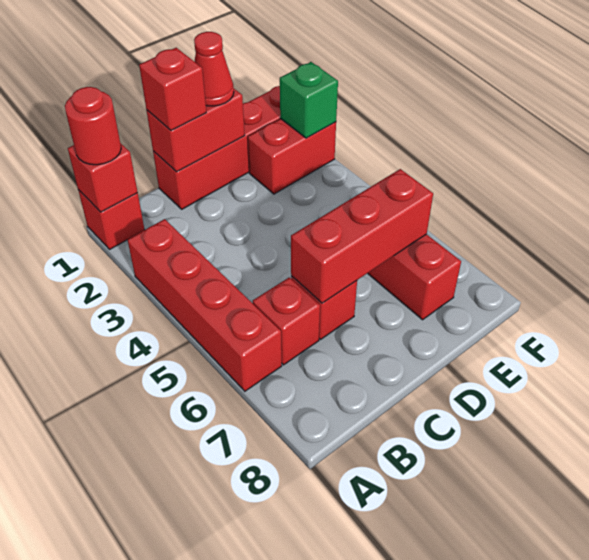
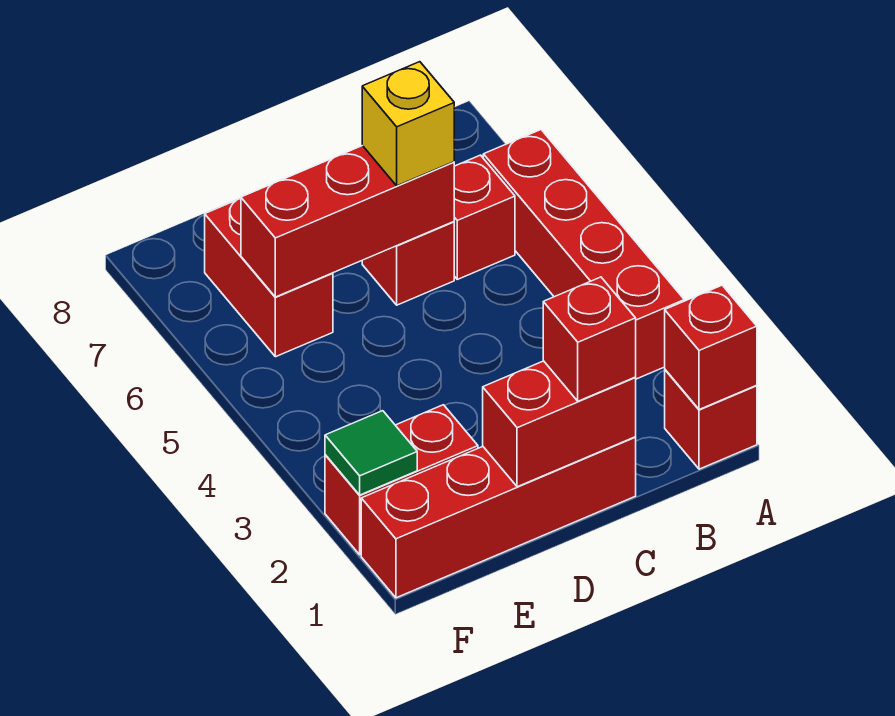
red 1x1 round brick [65,87,121,165] -> none
none -> yellow 1x1 brick [362,62,454,186]
red 1x1 cone [194,32,234,106] -> none
green 1x1 brick [280,62,338,138] -> green 1x1 tile [325,411,417,495]

